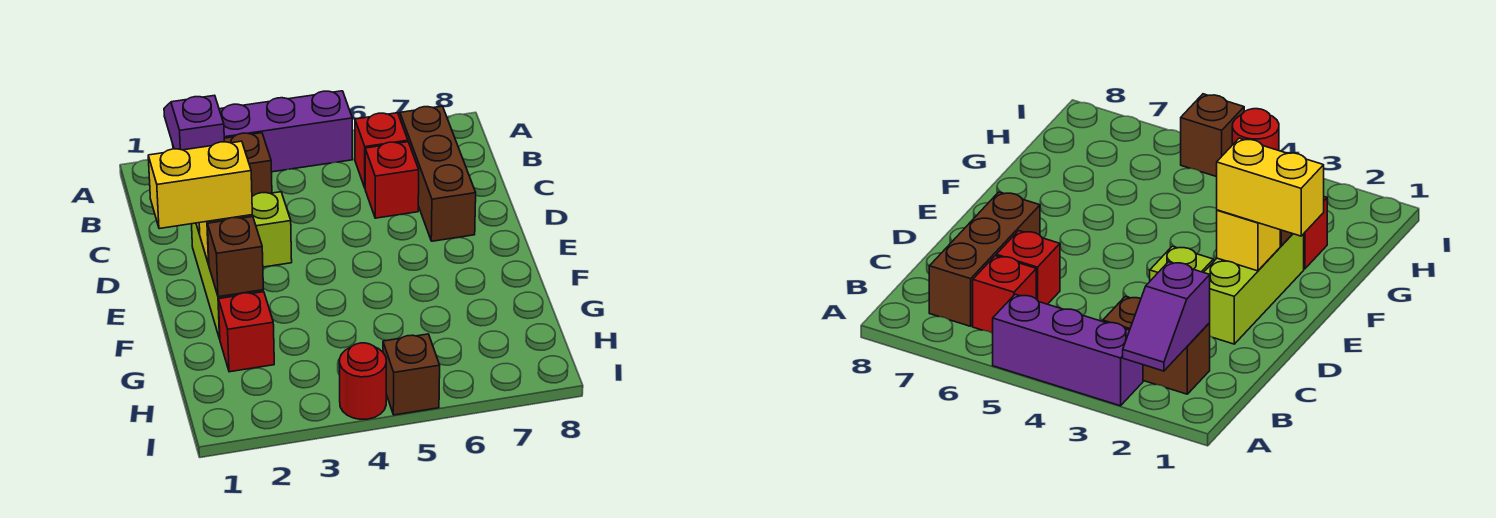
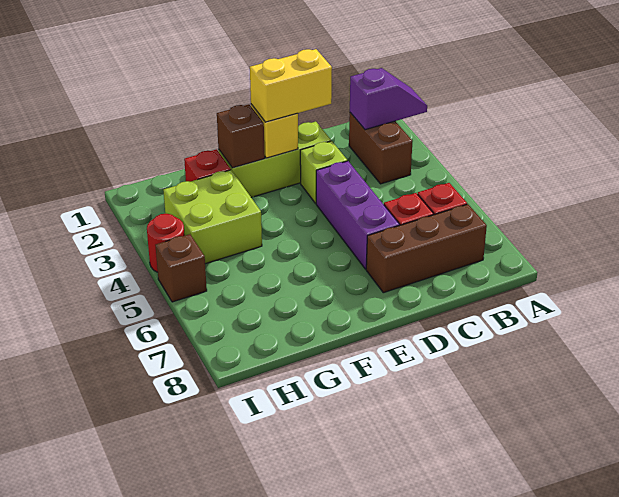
purple 1x3 brick [219,91,353,172] -> purple 1x3 brick moved to [316,161,400,269]
yellow 1x2 brick [148,141,252,229] -> yellow 1x2 brick turned to [250,49,332,122]
none -> lime 2x2 brick [163,170,262,264]

